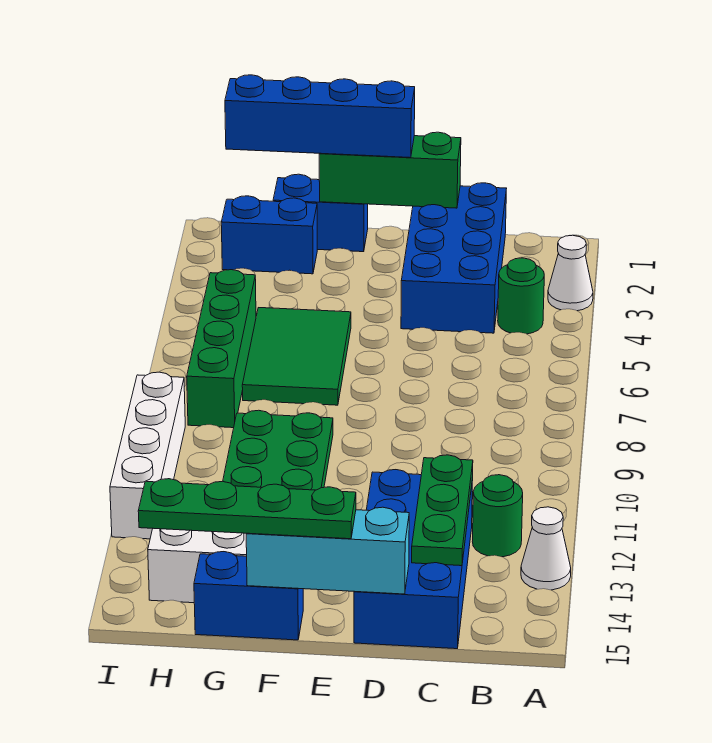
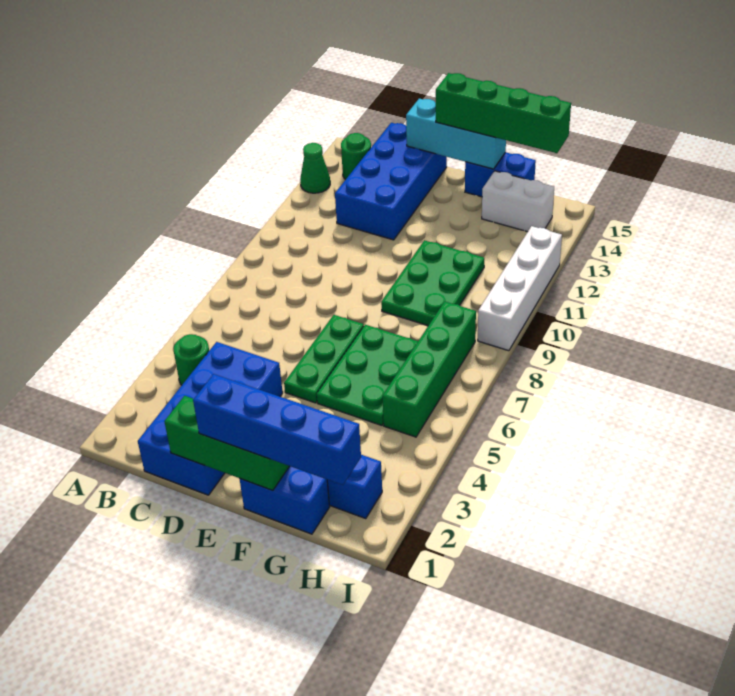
white 1x1 cone [548,235,593,311] -> none
white 1x1 cone [521,507,571,590] -> green 1x1 cone [300,143,330,193]
green 1x1 round brick [472,475,523,557] -> green 1x1 round brick moved to [341,133,371,180]
green 1x3 plate [412,455,473,566] -> green 1x3 plate moved to [284,315,364,403]
green 1x4 plate [138,479,356,539] -> green 1x4 brick [436,73,571,153]
green 2x3 tile [242,308,351,405] -> green 2x3 plate [317,325,418,425]

